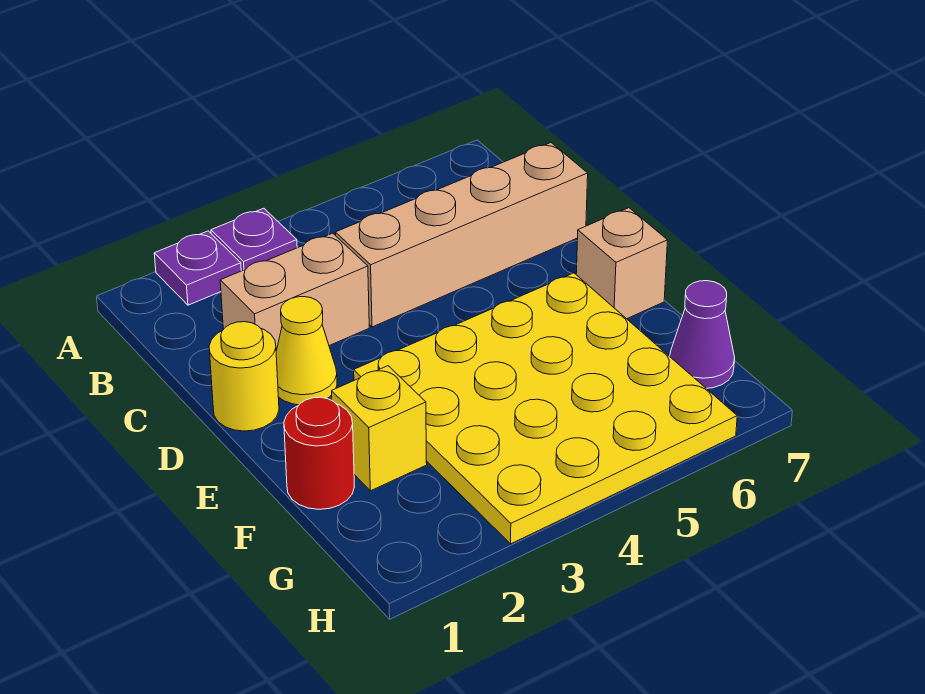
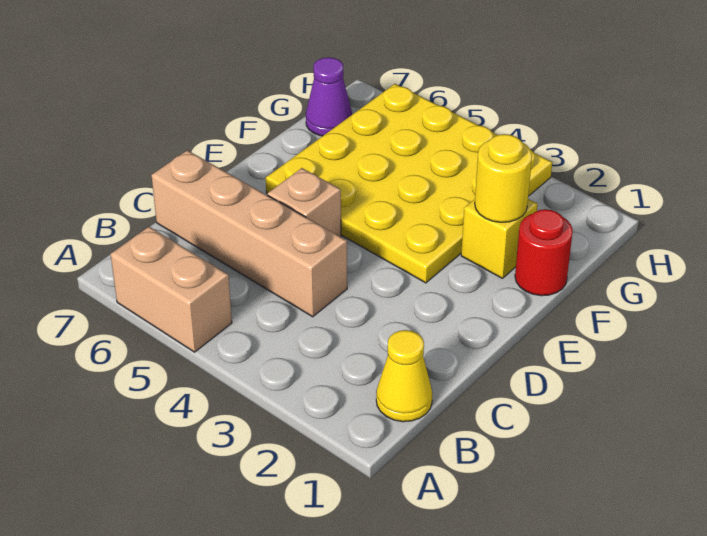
purple 1x1 plate [154,231,241,305] -> none
purple 1x1 plate [211,208,297,271] -> none
tan 1x2 brick [220,233,369,351] -> tan 1x2 brick moved to [110,227,232,352]
yellow 1x1 round brick [209,322,279,431] -> yellow 1x1 round brick moved to [475,134,532,222]
yellow 1x1 cone [276,297,337,405] -> yellow 1x1 cone moved to [376,330,432,422]
tan 1x1 brick [576,208,668,319] -> tan 1x1 brick moved to [267,168,341,237]

